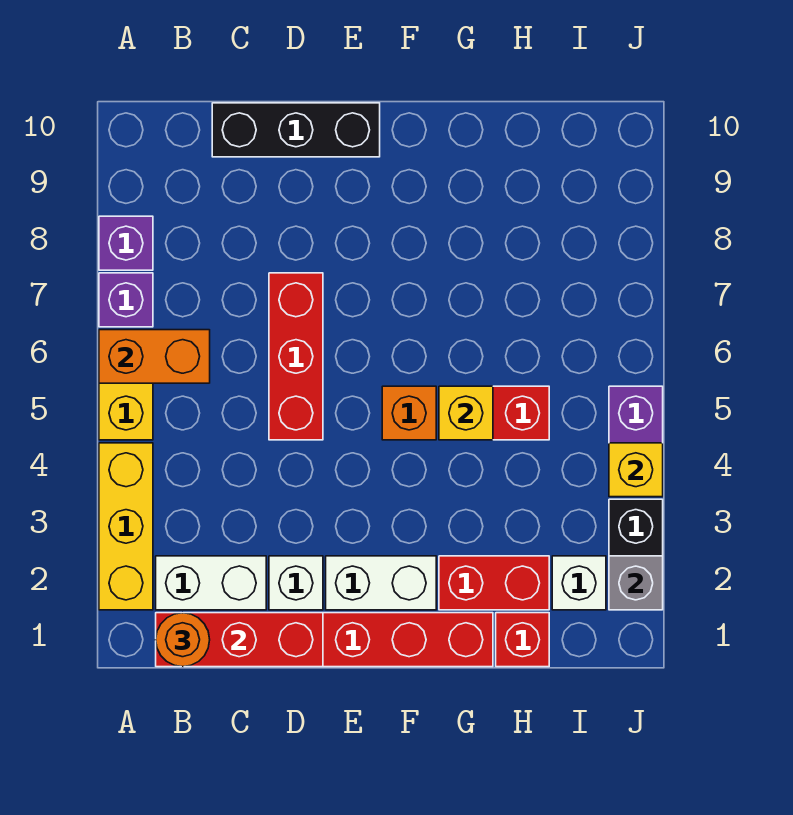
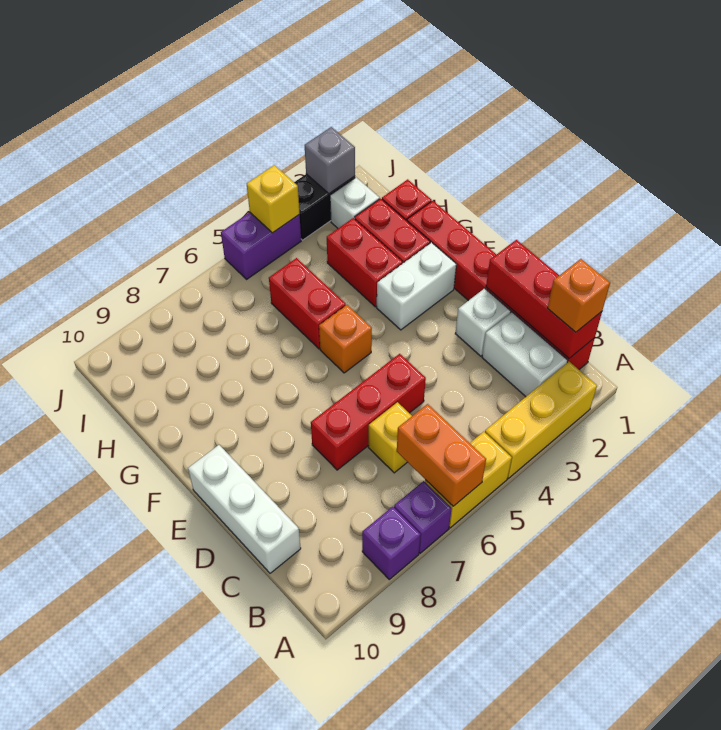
orange 1x1 round brick [156,613,210,667] -> orange 1x1 brick [548,259,610,332]
black 1x3 brick [212,103,380,157] -> white 1x3 brick [188,445,301,573]
white 1x2 brick [326,556,436,610] -> white 1x2 brick turned to [377,243,456,330]
none -> red 1x2 brick [327,218,403,307]
yellow 1x1 brick [439,386,493,440] -> yellow 1x1 brick moved to [368,402,412,473]

